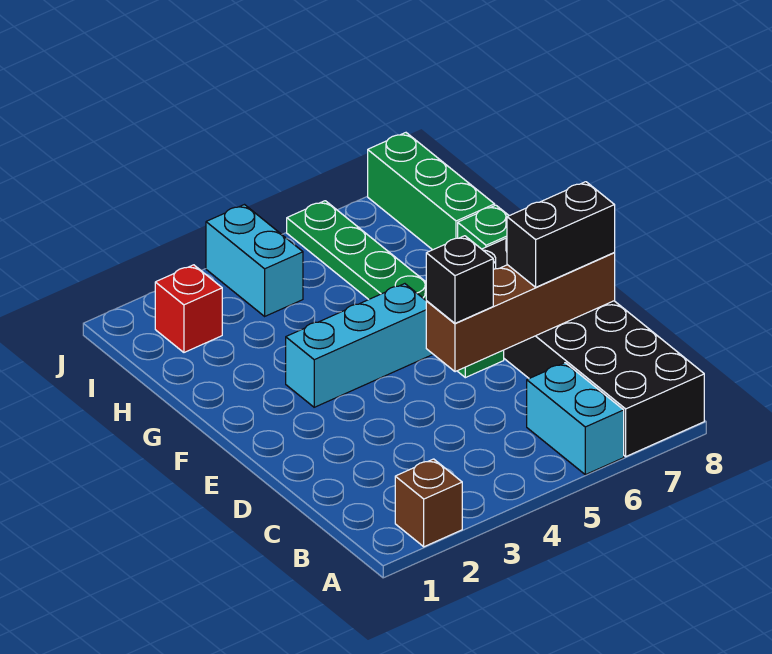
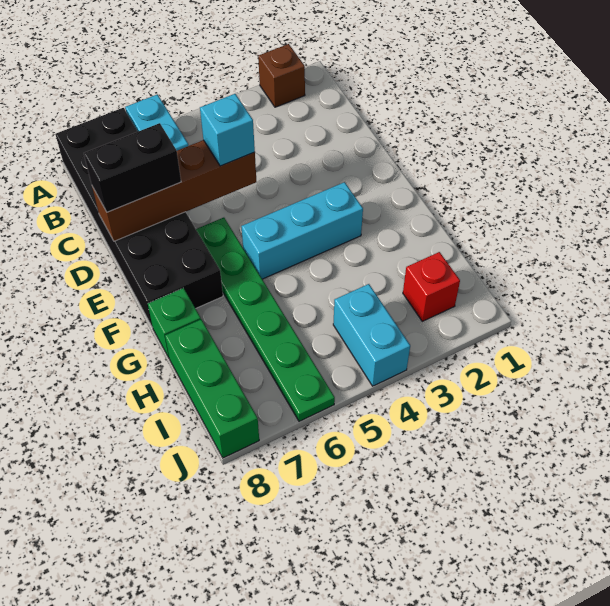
black 1x1 brick [426,236,493,323] -> cyan 1x1 brick [200,94,255,166]

